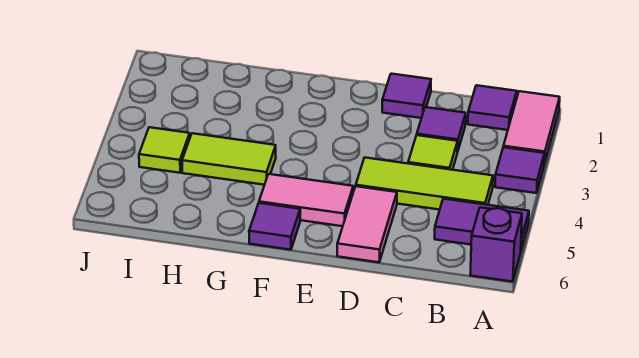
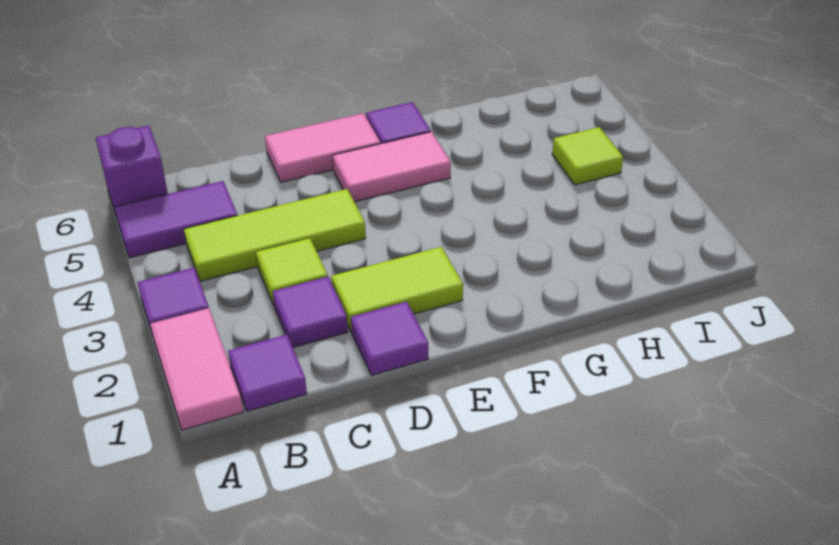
pink 1x2 tile [337,186,397,262] -> pink 1x2 tile turned to [265,113,381,182]
lime 1x2 tile [182,133,276,185] -> lime 1x2 tile moved to [331,247,463,331]

